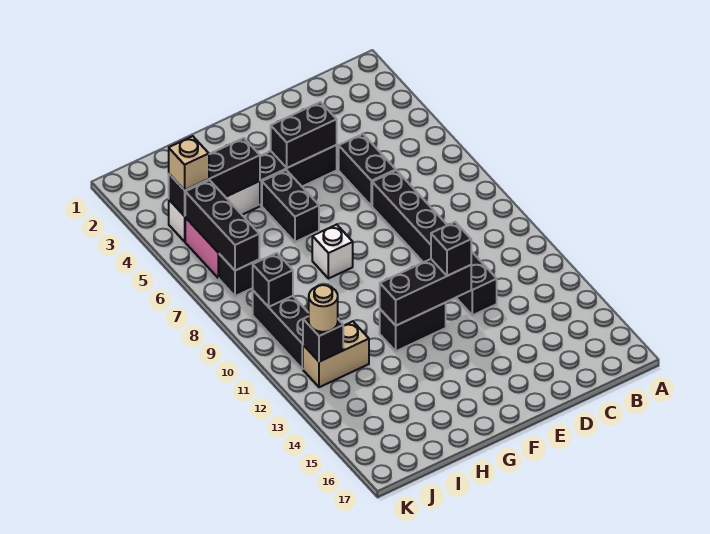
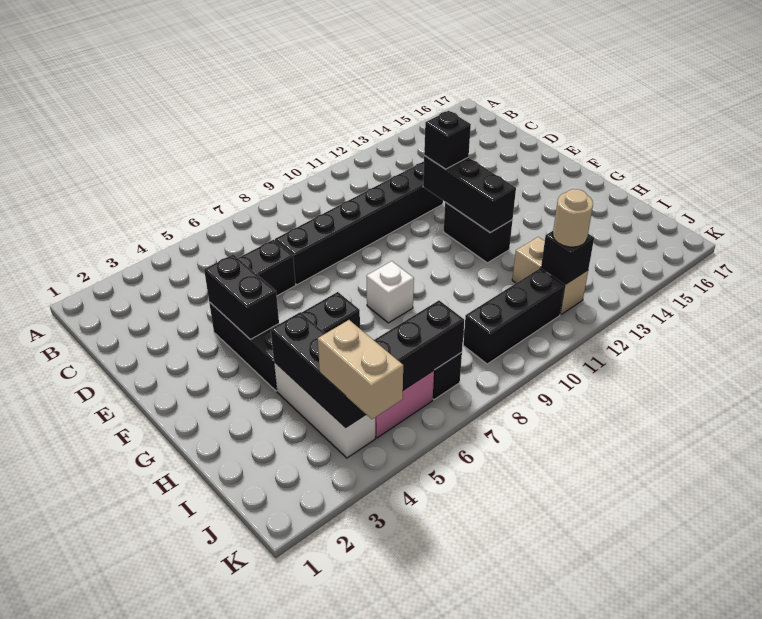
tan 1x1 brick [169,136,209,190] -> tan 1x2 brick [318,320,403,419]
black 1x1 brick [253,253,293,307] -> none

